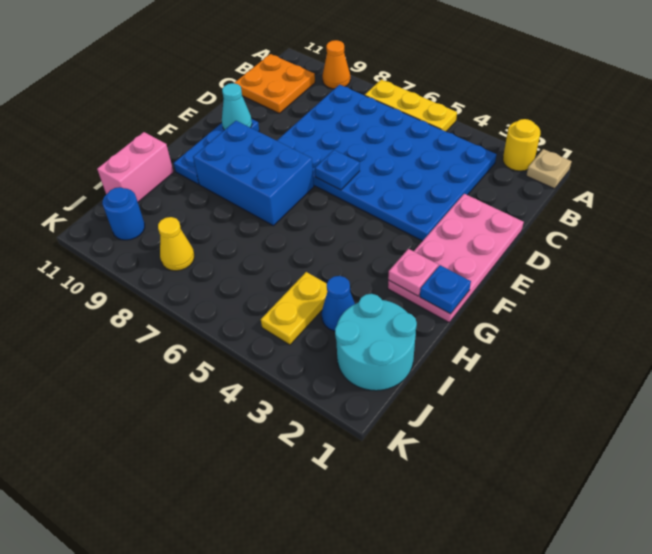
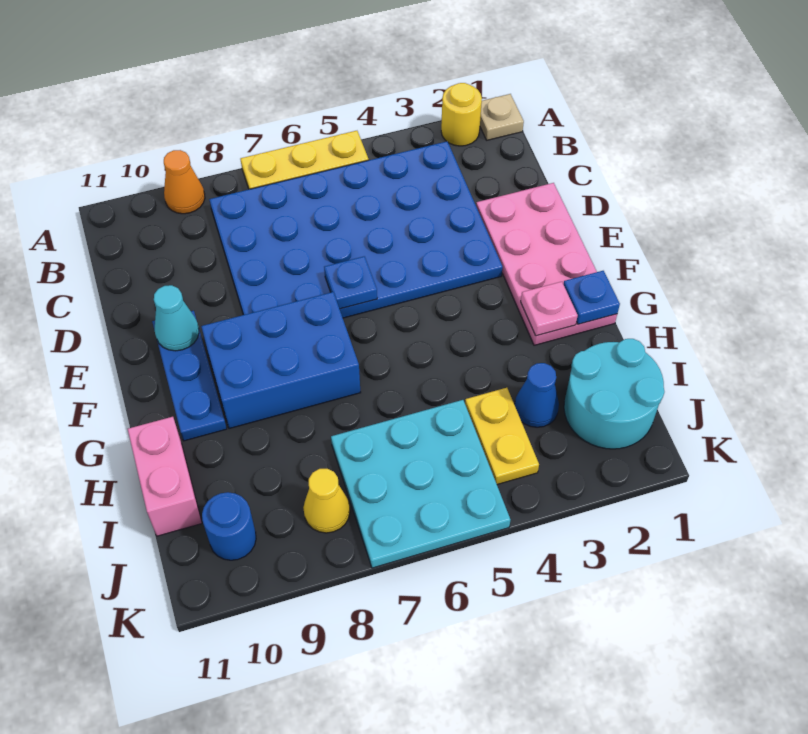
orange 2x2 plate [235,54,315,113] -> none
none -> cyan 3x3 plate [331,400,510,568]

